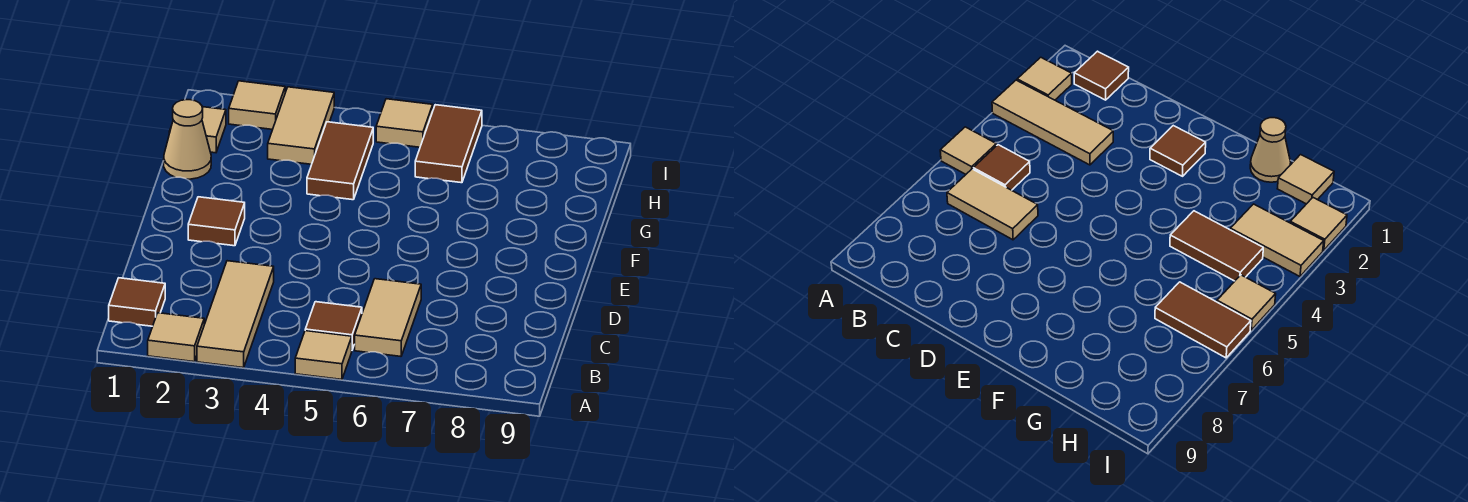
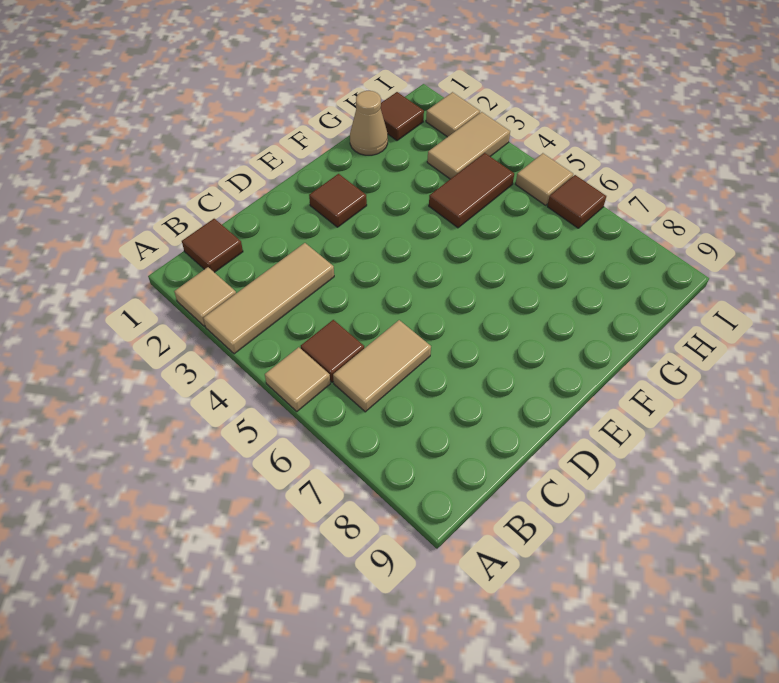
tan 1x1 tile [169,107,226,153] -> brown 1x1 tile [381,92,424,141]
brown 1x2 tile [415,105,482,183] -> brown 1x1 tile [547,175,606,228]

